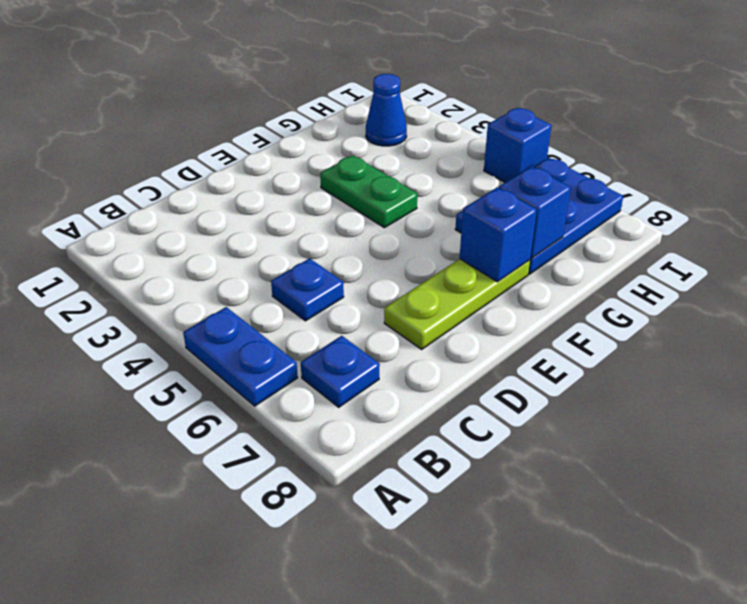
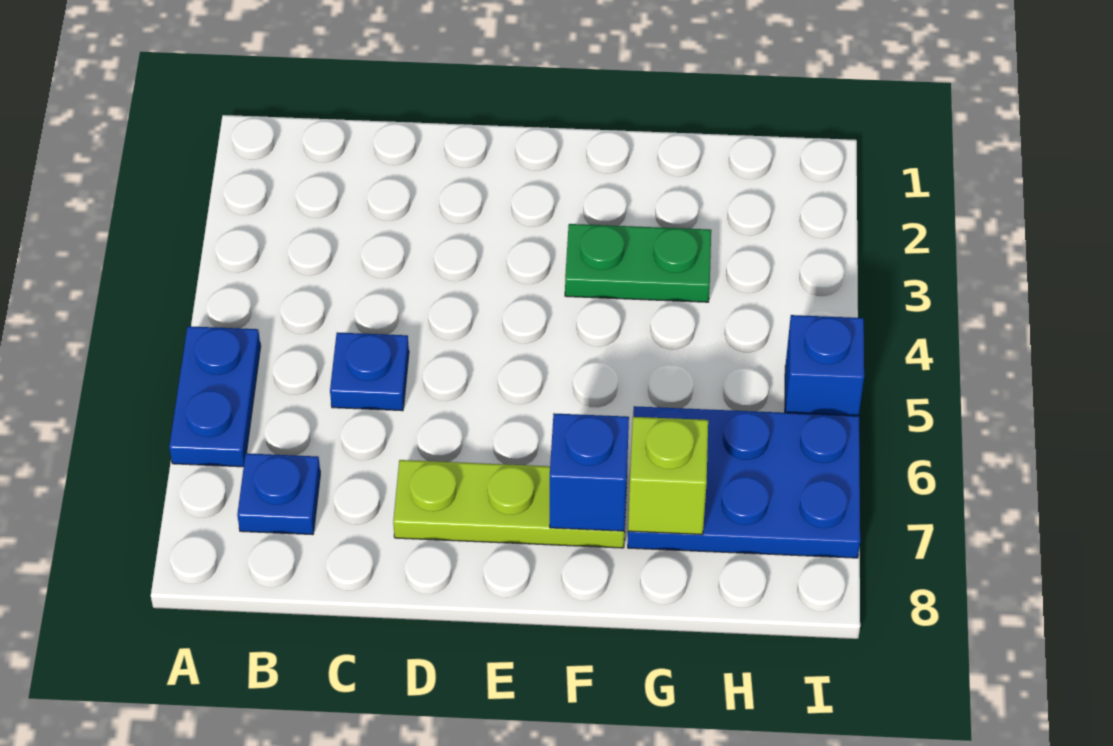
green 1x2 plate [320,156,417,228] -> green 1x2 plate turned to [565,224,711,302]
blue 1x1 brick [499,167,571,258] -> lime 1x1 brick [628,417,708,535]
blue 1x1 cone [366,74,407,146] -> none

